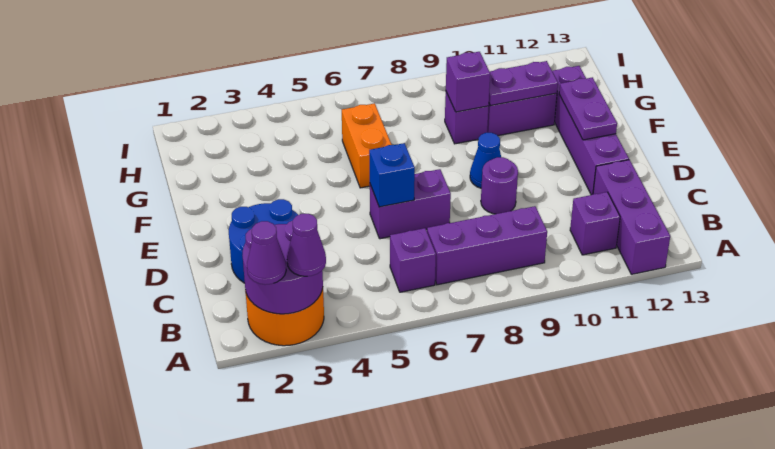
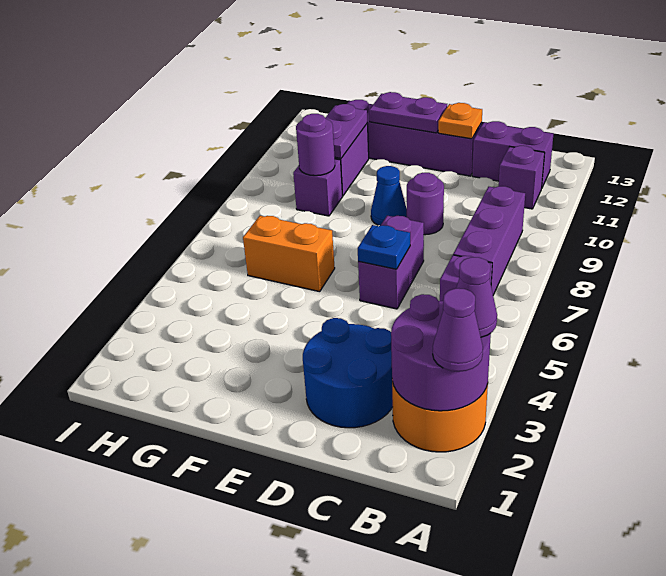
purple 1x3 brick [593,160,670,274] -> purple 1x2 brick [472,121,553,187]
blue 1x1 brick [369,143,415,207] -> blue 1x1 plate [358,225,410,269]
none -> orange 1x1 plate [438,103,482,139]
purple 1x1 brick [446,52,490,112] -> purple 1x1 round brick [296,114,335,176]

